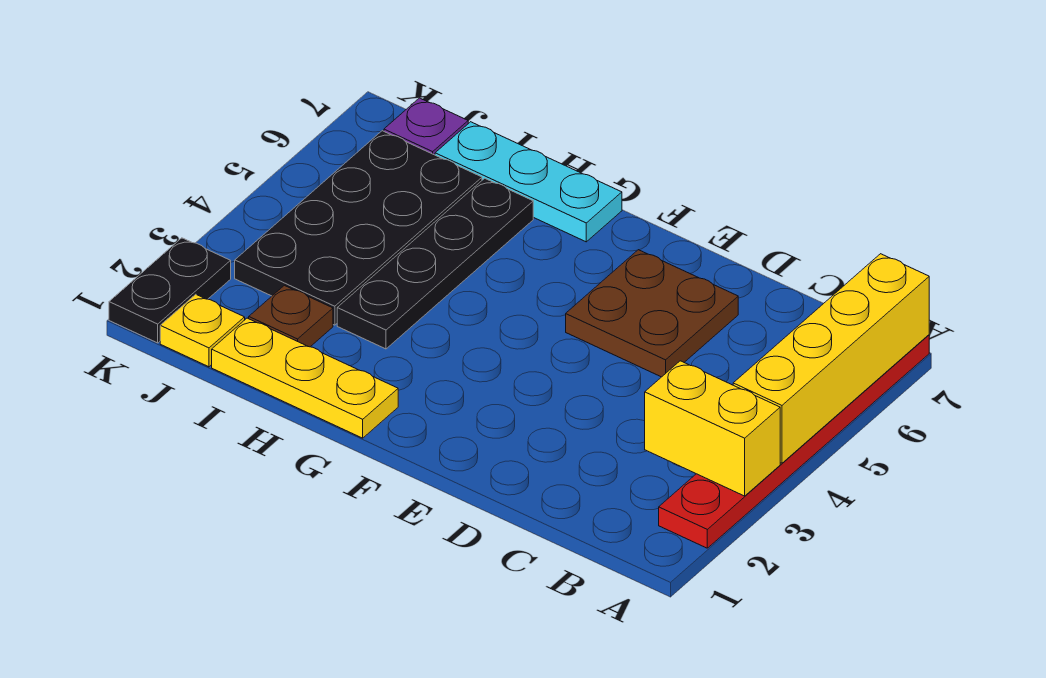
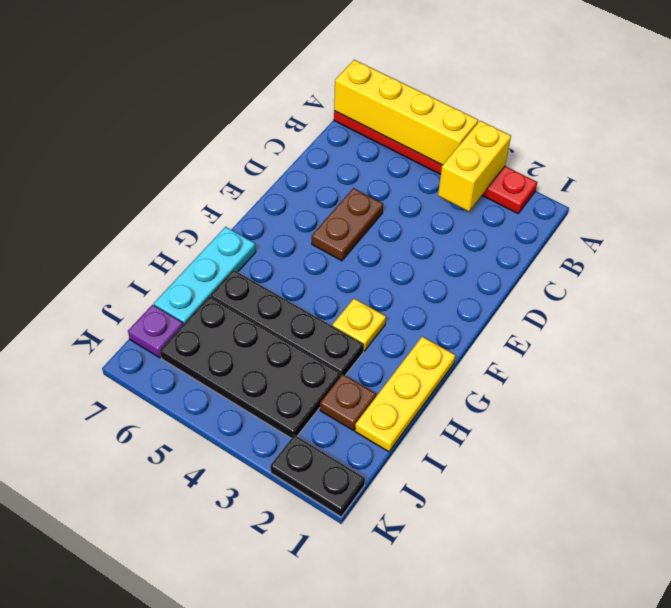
brown 2x2 plate [566,250,738,377] -> brown 1x2 plate [312,188,383,261]
yellow 1x1 plate [160,294,245,367] -> yellow 1x1 plate moved to [332,299,386,351]

